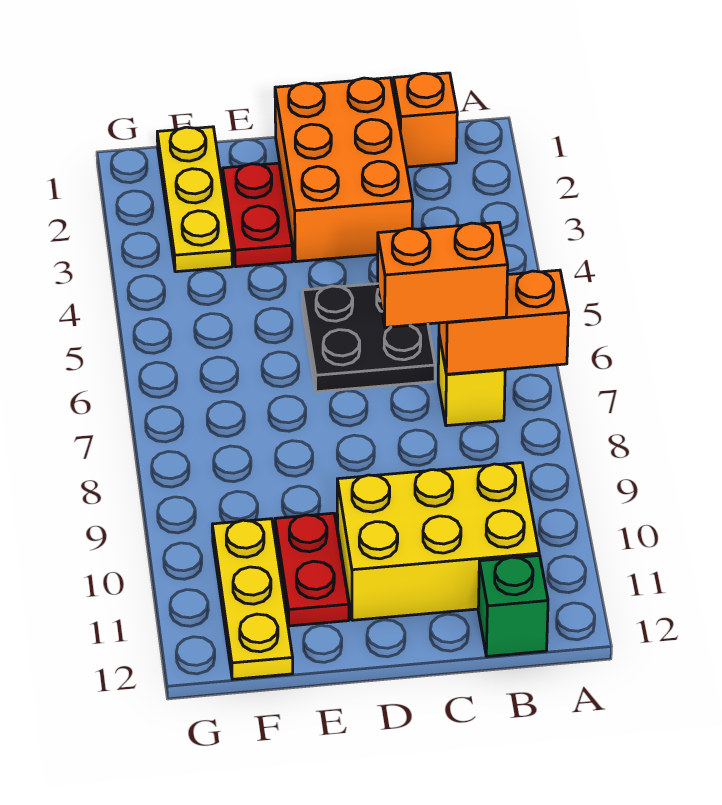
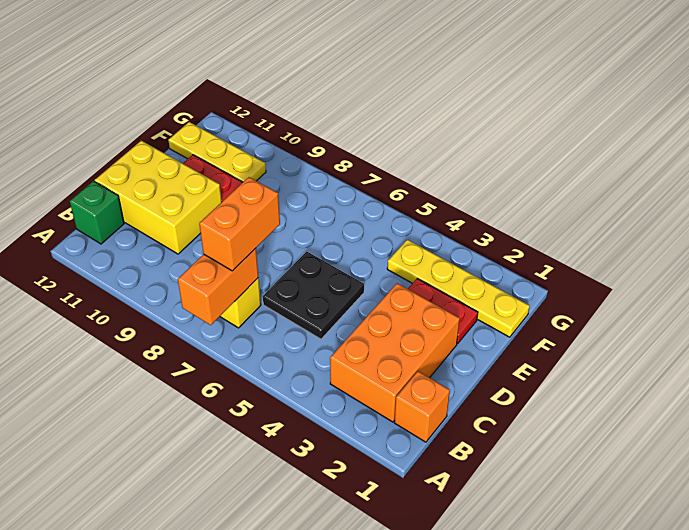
yellow 2x3 brick [337,463,539,620] -> yellow 2x3 brick turned to [95,141,222,254]
orange 2x3 brick [275,78,413,262] -> orange 2x3 brick turned to [330,283,460,422]
yellow 1x3 plate [157,127,232,272] -> yellow 1x4 plate [387,240,530,337]

